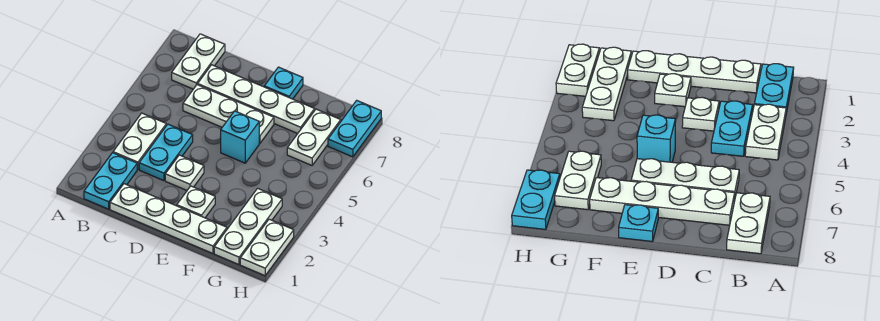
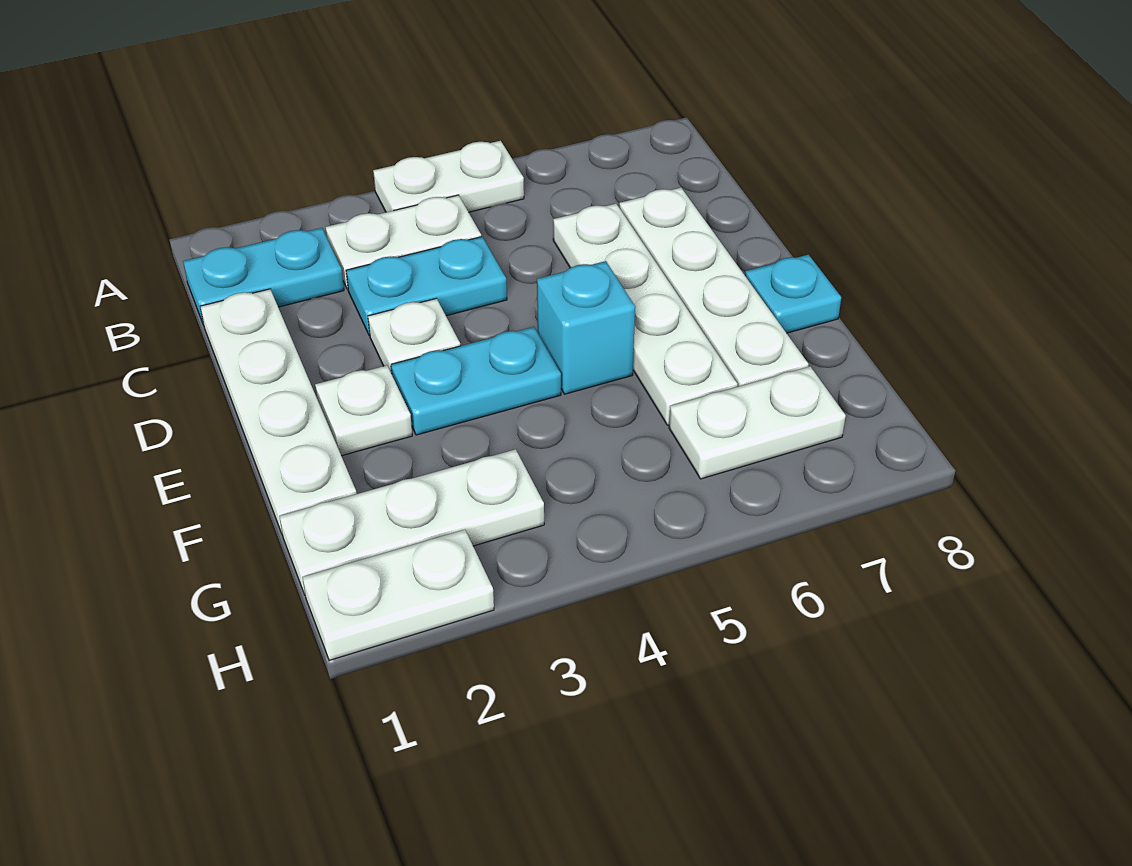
white 1x2 plate [172,34,225,89] -> white 1x2 plate moved to [373,141,524,212]
white 1x3 plate [183,85,274,143] -> white 1x4 plate [553,204,738,425]
cyan 1x2 plate [328,100,381,157] -> cyan 1x2 plate moved to [391,327,561,435]

